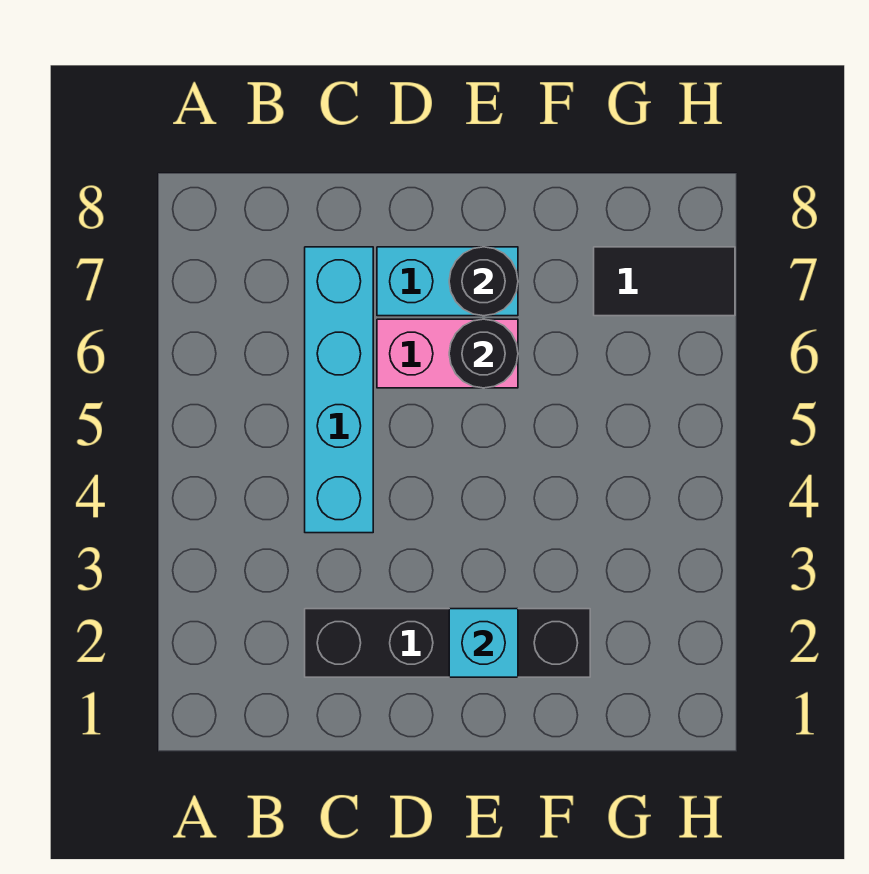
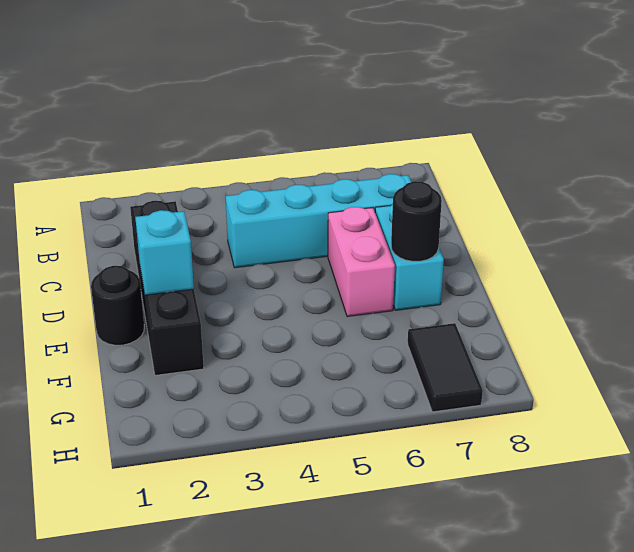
black 1x1 round brick [449,319,518,388] -> black 1x1 round brick moved to [91,266,144,345]

